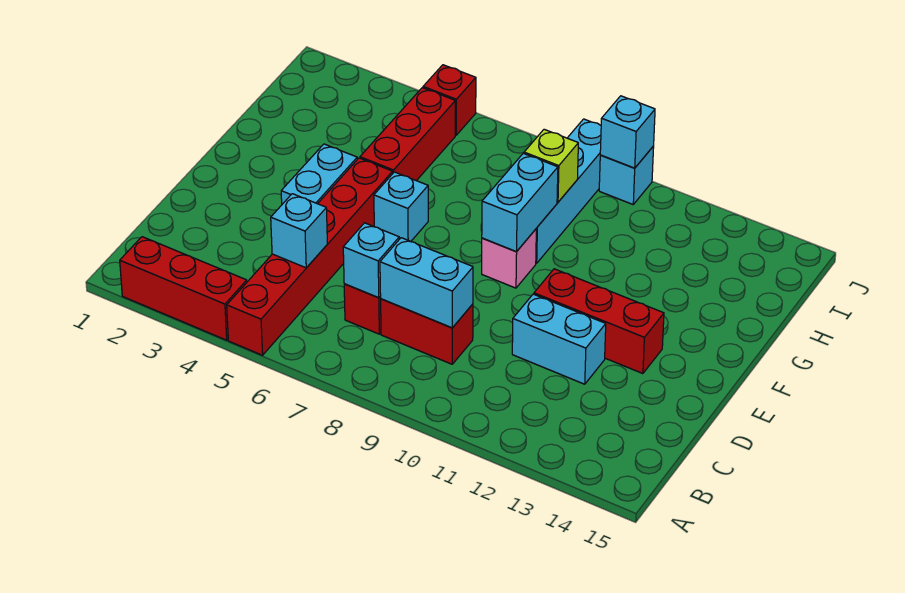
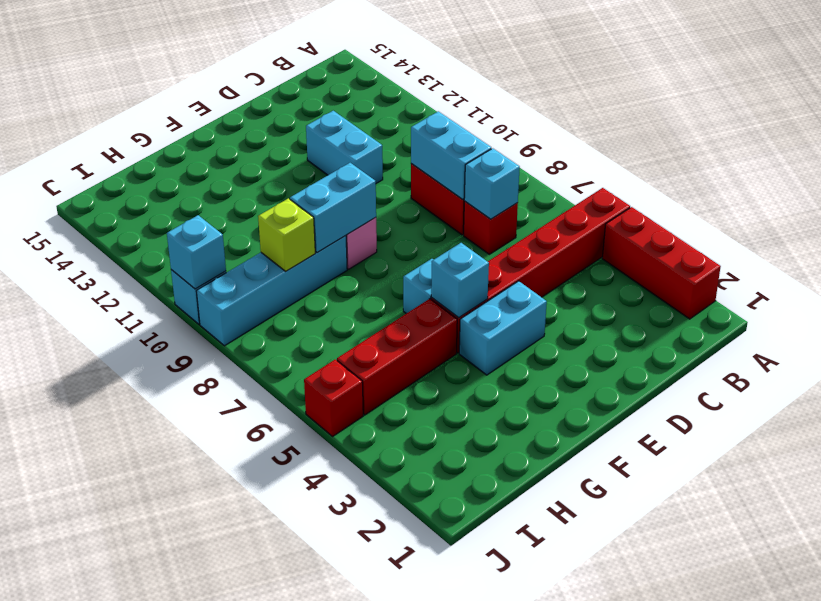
cyan 1x1 brick [271,194,327,268] -> cyan 1x1 brick moved to [431,243,489,318]
red 1x3 brick [534,269,664,374] -> none

